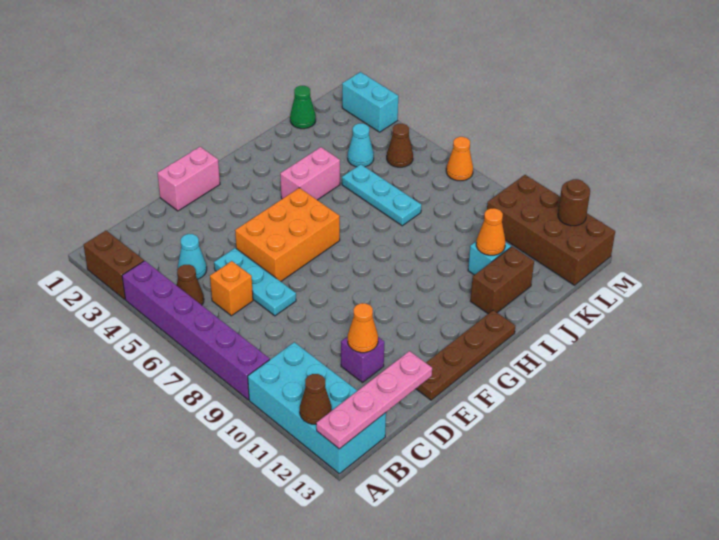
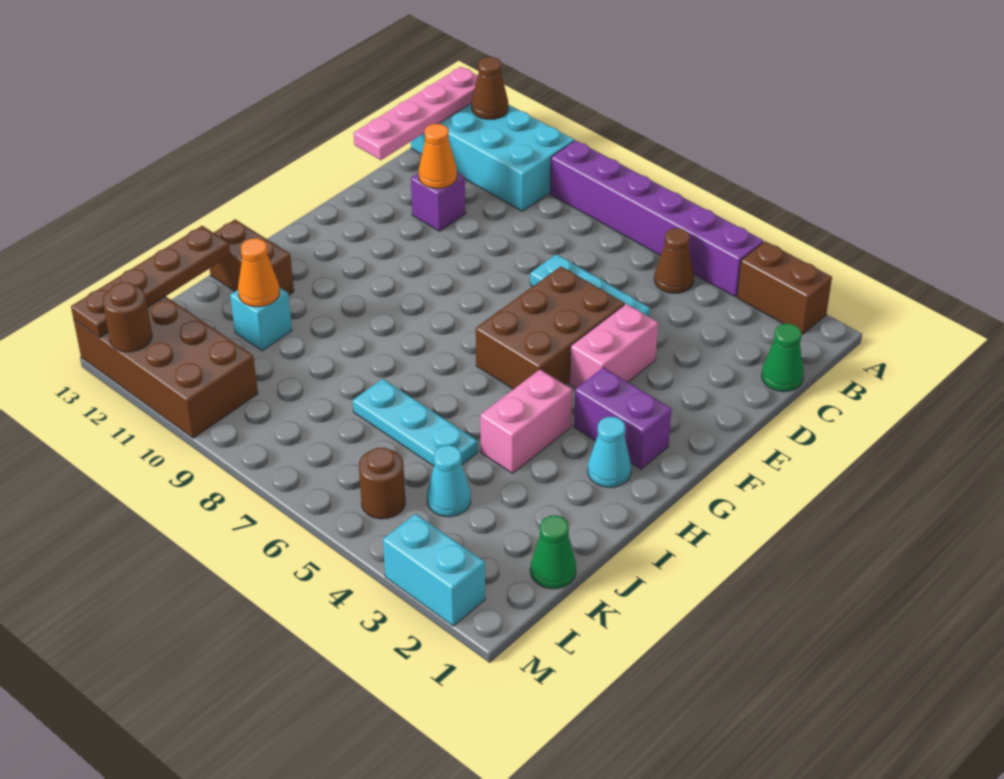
none -> green 1x1 cone [761,324,804,392]
cyan 1x1 cone [178,234,207,279] -> cyan 1x1 cone moved to [588,417,631,487]
orange 1x1 brick [210,261,253,316] -> none
pink 1x2 brick [157,147,220,211] -> pink 1x2 brick moved to [570,304,658,388]
orange 2x3 brick [235,188,340,281] -> brown 2x3 brick [476,267,625,389]
brown 1x4 plate [416,310,515,400] -> brown 1x4 plate moved to [71,226,230,338]
none -> purple 1x2 brick [574,367,672,469]
brown 1x2 brick [471,247,534,314] -> brown 1x2 brick turned to [210,220,294,295]
brown 1x1 cone [387,124,413,167] -> brown 1x1 round brick [359,448,405,519]
orange 1x1 cone [446,137,473,181] -> none

